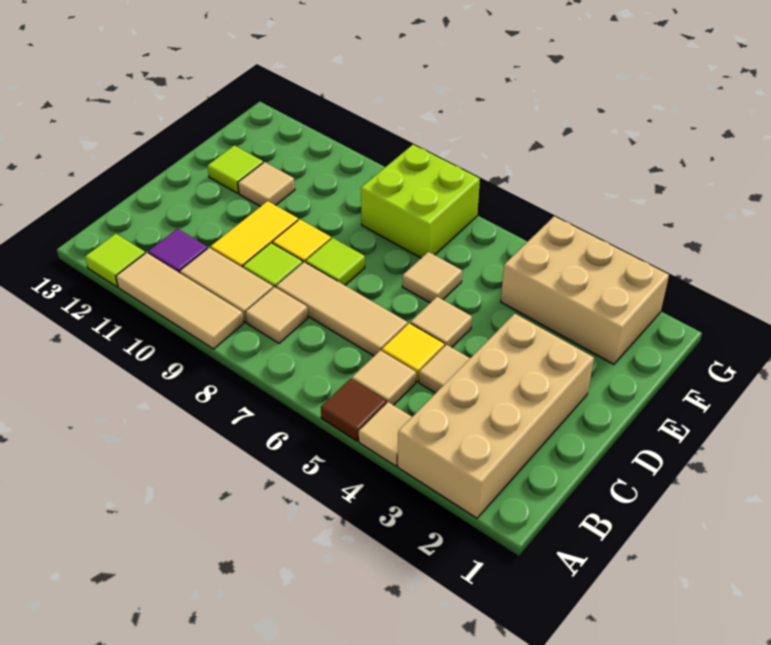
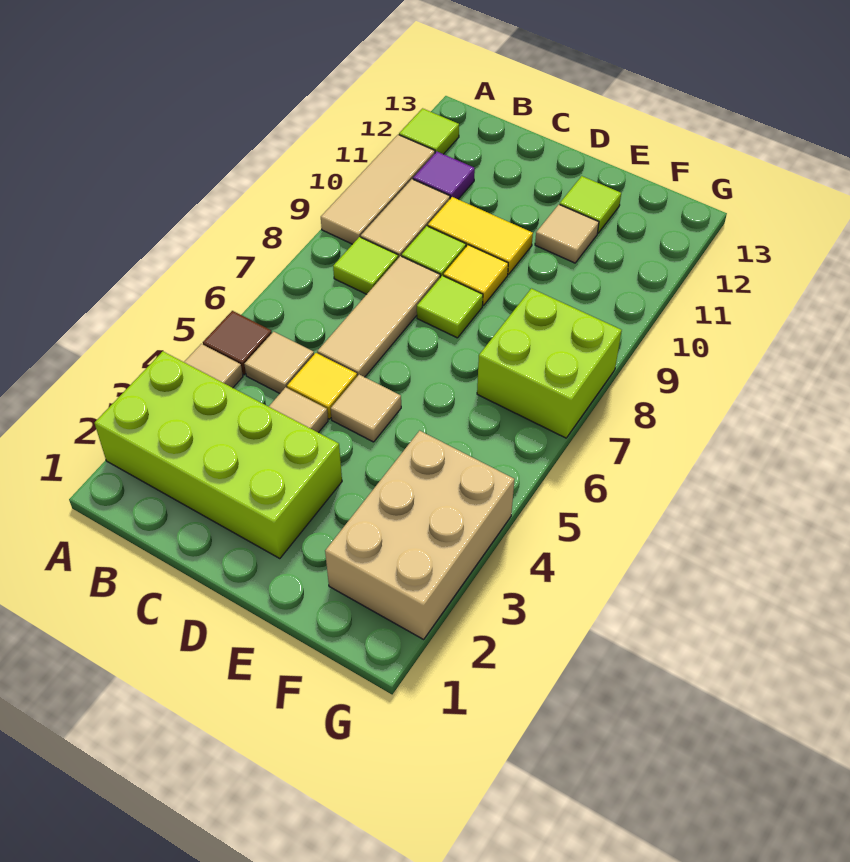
tan 2x4 brick [398,314,594,518] -> lime 2x4 brick [95,351,342,559]
tan 1x1 tile [246,287,308,343] -> lime 1x1 tile [333,237,398,294]
tan 1x1 tile [402,252,462,303] -> none

